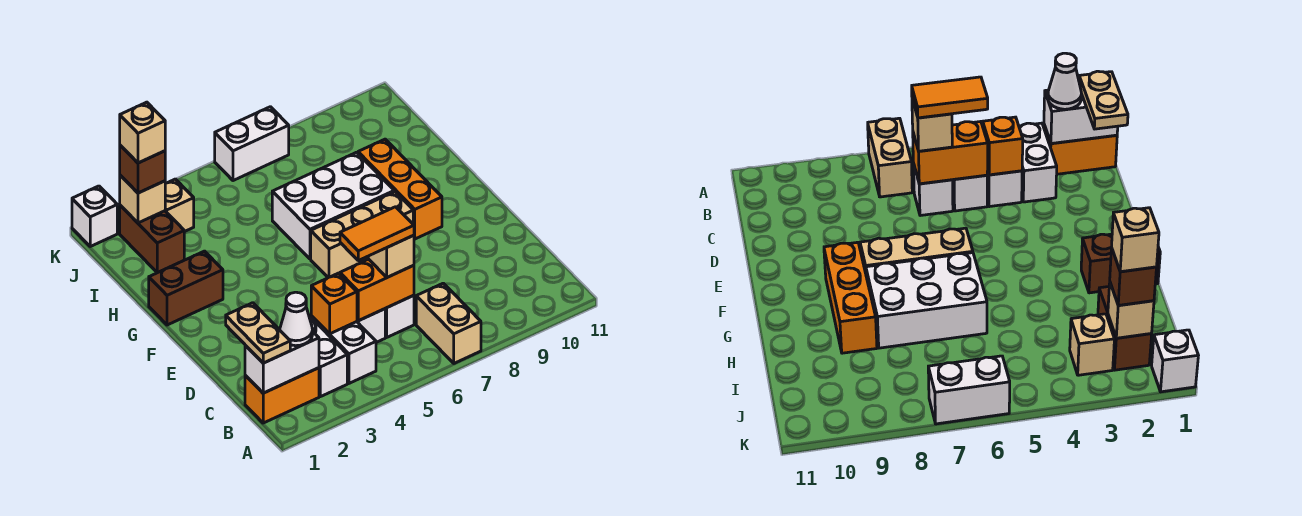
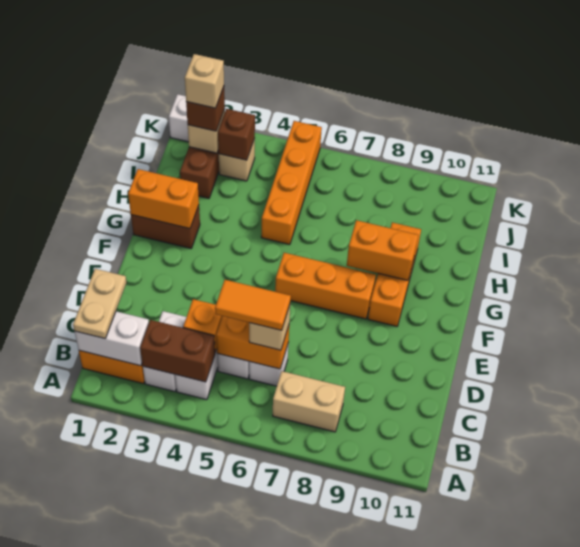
tan 1x2 brick [416,283,481,363] -> tan 1x2 brick turned to [273,371,345,432]
white 1x1 cone [280,292,313,346] -> none
none -> brown 1x2 brick [140,320,215,382]
tan 1x3 brick [311,192,413,277] -> orange 1x3 brick [275,253,376,319]
none -> orange 1x2 brick [128,169,199,229]
white 2x3 brick [272,152,394,259] -> none
none -> orange 1x2 brick [347,220,418,280]
none -> orange 1x4 brick [261,121,322,245]
none -> brown 1x1 brick [218,109,255,160]
white 1x2 brick [215,107,289,181] -> none

